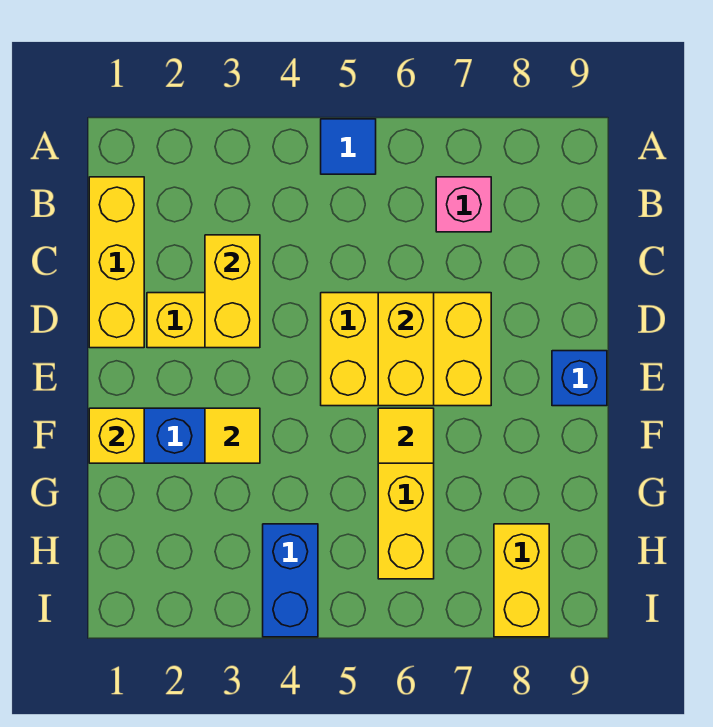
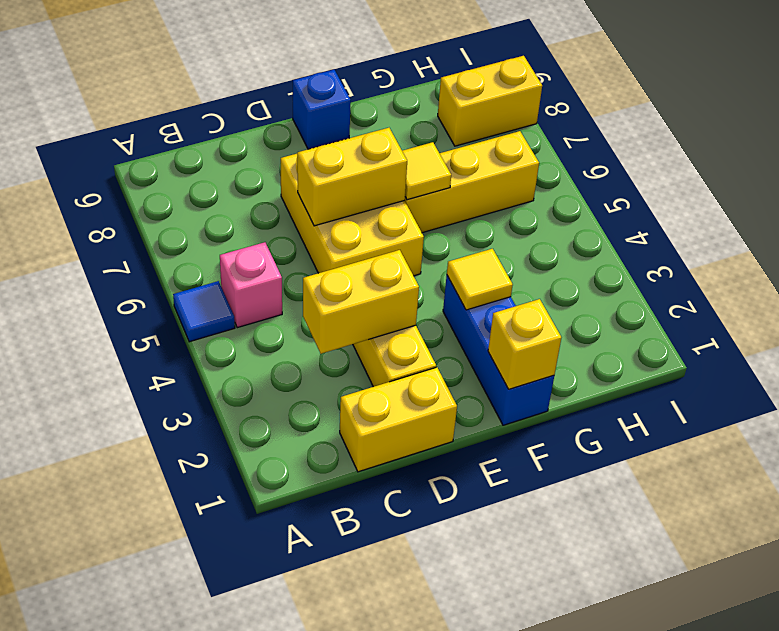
yellow 1x3 brick [89,177,144,348] -> yellow 1x2 brick [340,367,457,472]
pink 1x1 brick [436,177,491,232] -> pink 1x1 brick moved to [220,242,282,328]
blue 1x2 brick [263,524,318,637] -> none

